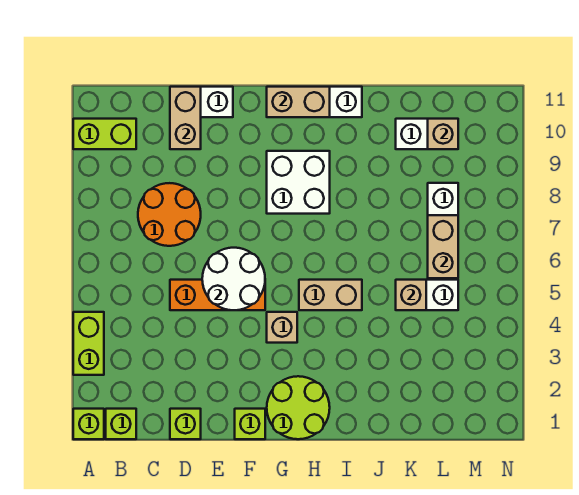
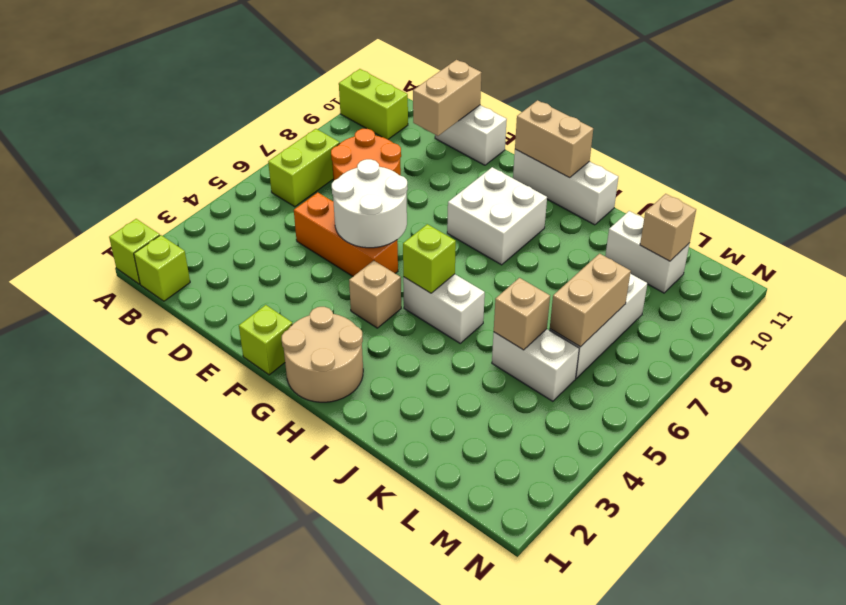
lime 1x2 brick [73,312,104,375] -> lime 1x2 brick moved to [268,129,340,207]
lime 1x1 brick [170,409,201,439] -> lime 1x1 brick moved to [403,224,456,293]
lime 2x2 round brick [267,376,330,439] -> tan 2x2 round brick [282,307,363,402]
tan 1x2 brick [299,280,362,310] -> white 1x2 brick [403,274,485,343]

